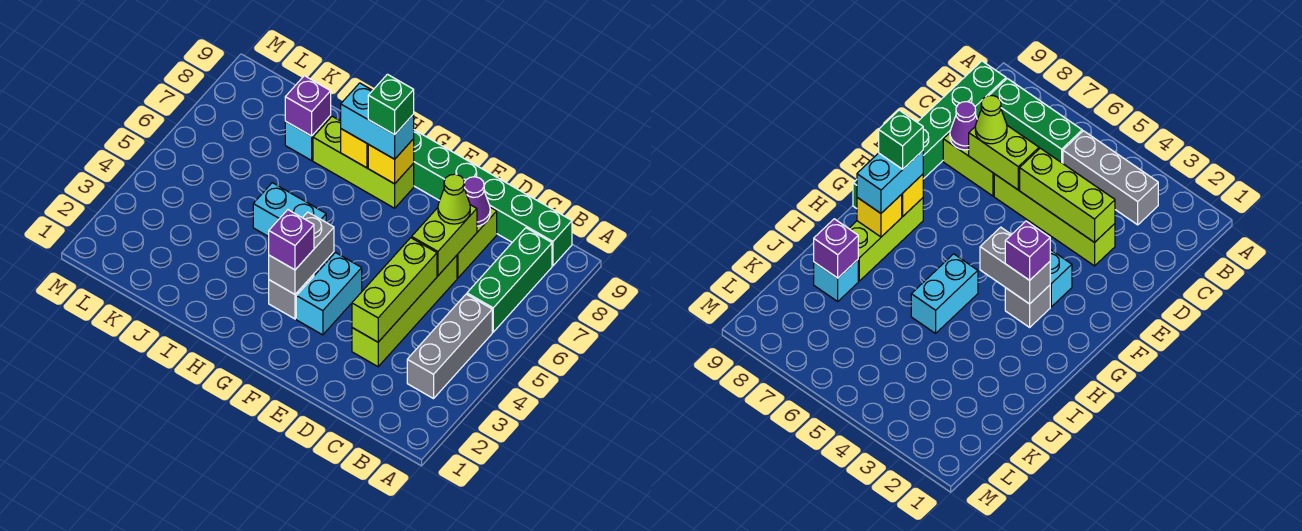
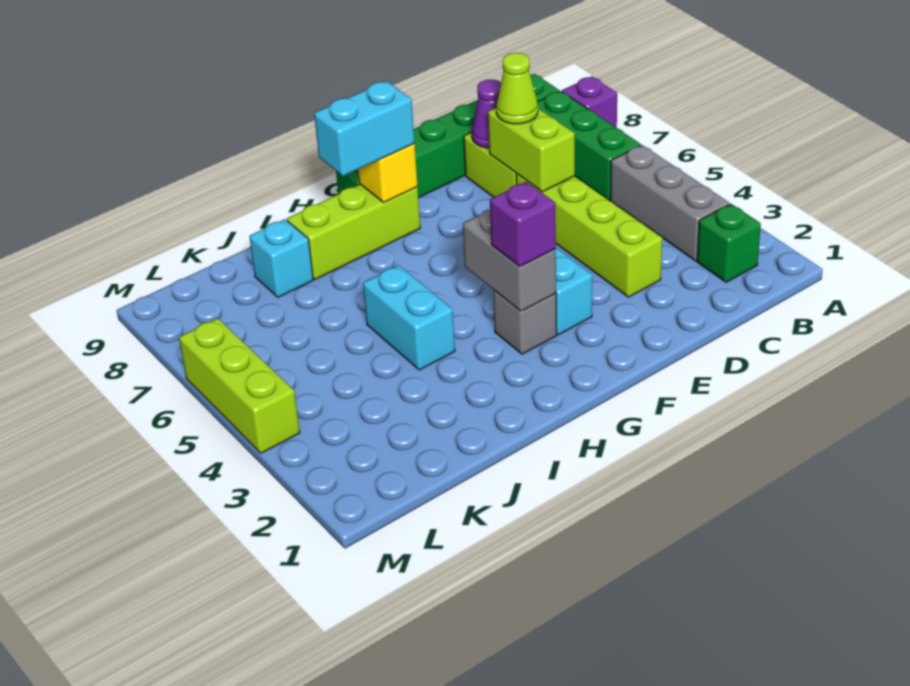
lime 1x3 brick [352,238,437,342] -> lime 1x3 brick moved to [179,318,300,453]
green 1x1 brick [368,74,414,135] -> green 1x1 brick moved to [697,204,761,282]
cyan 1x2 brick [253,183,326,237] -> cyan 1x2 brick turned to [363,265,455,370]
yellow 1x1 brick [341,129,369,168] -> none
purple 1x1 brick [285,76,331,136] -> purple 1x1 brick moved to [562,76,617,128]

